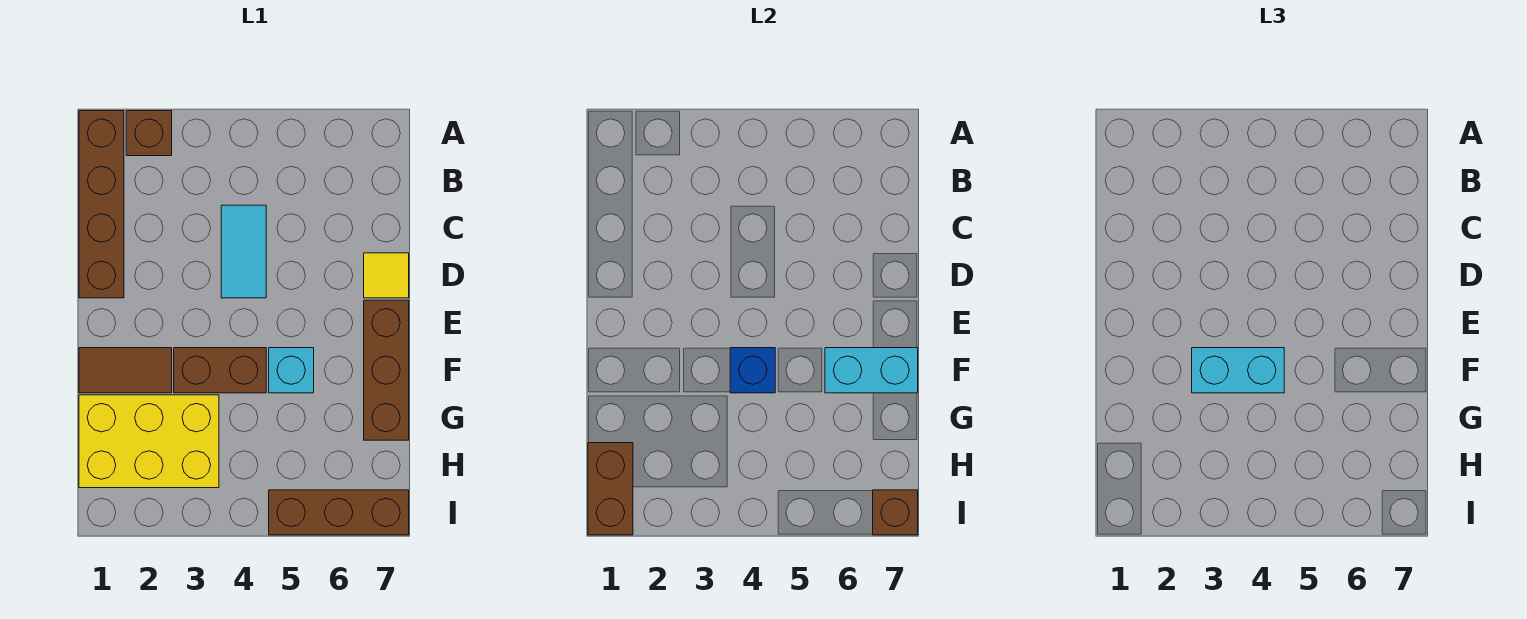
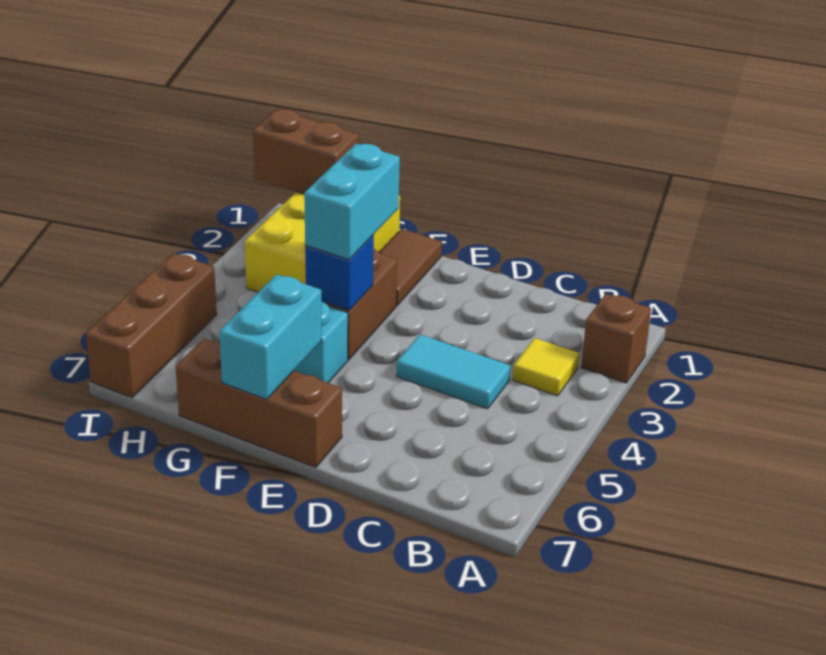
brown 1x4 brick [79,111,124,298] -> none
yellow 1x1 tile [364,253,409,298] -> yellow 1x1 tile moved to [513,338,579,396]
brown 1x1 brick [873,490,918,535] -> none

